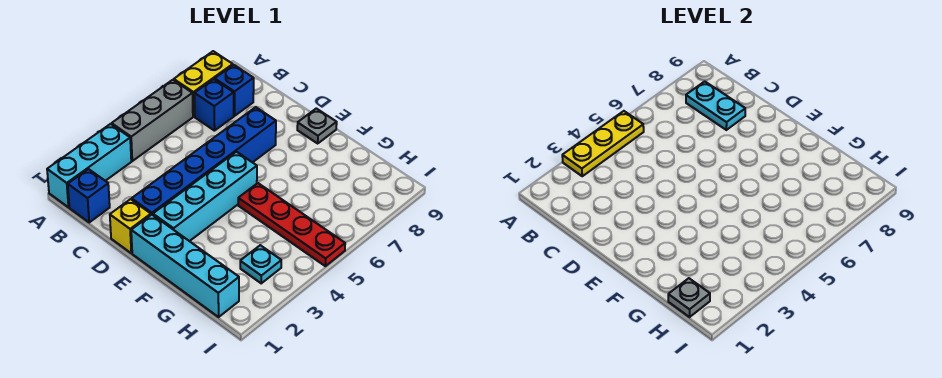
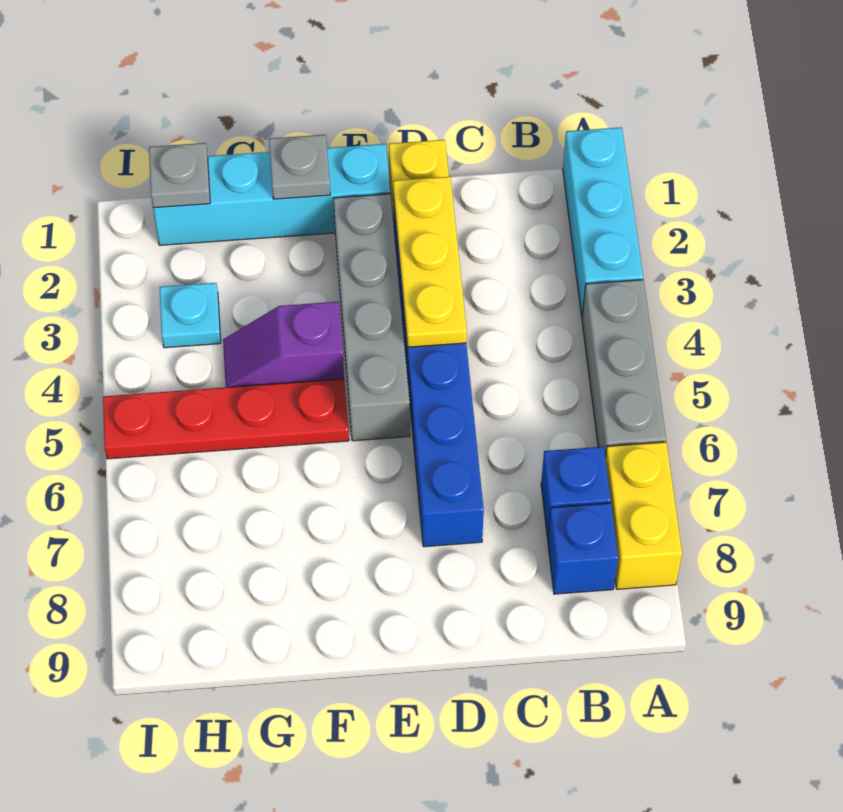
yellow 1x3 plate [562,111,644,176] -> yellow 1x3 plate moved to [393,177,467,347]
blue 1x1 brick [68,169,110,222] -> none
cyan 1x2 plate [686,81,745,130] -> none
cyan 1x4 brick [153,152,257,241] -> grey 1x4 brick [334,194,410,441]
grey 1x1 plate [297,108,337,143] -> grey 1x1 plate moved to [269,135,330,199]
none -> purple 1x2 slope [223,302,344,387]

